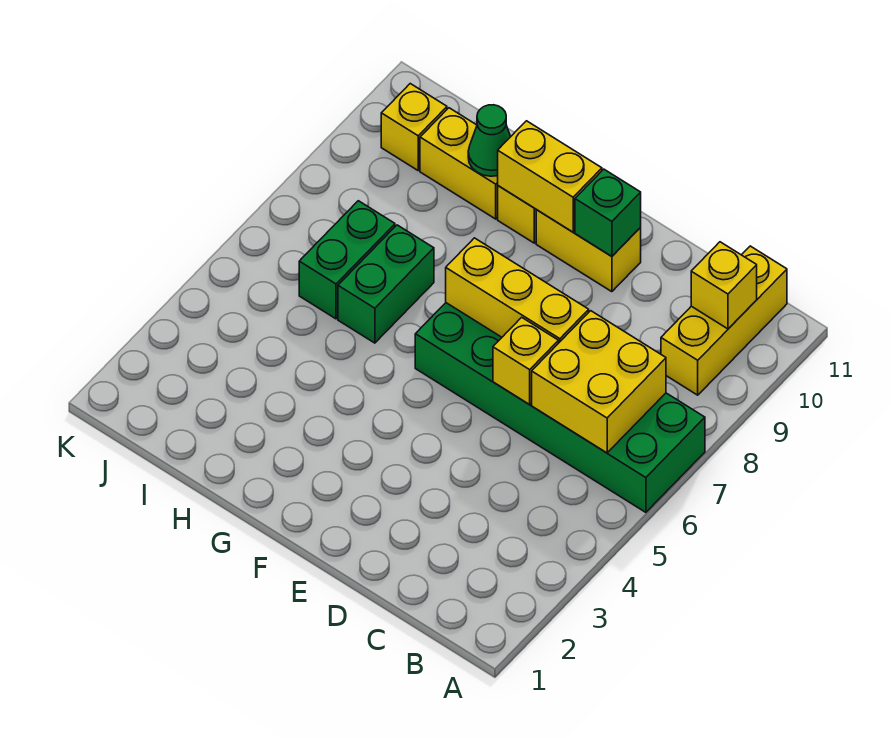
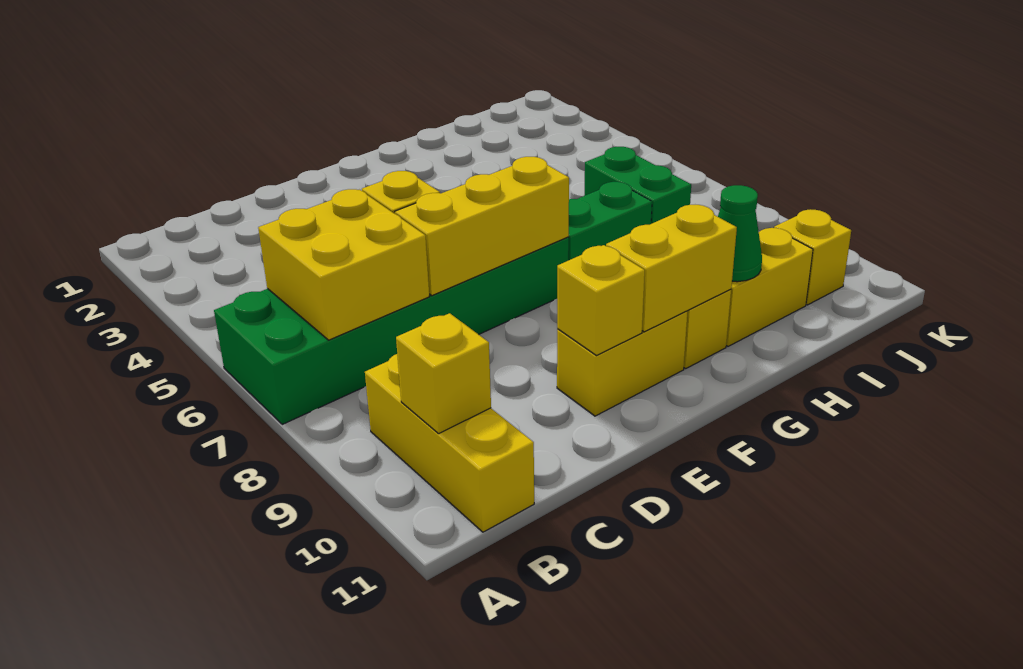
green 1x1 brick [575,169,641,256] -> yellow 1x1 brick [557,245,645,356]
green 1x2 brick [338,225,434,343] -> green 1x2 brick turned to [568,182,652,260]

